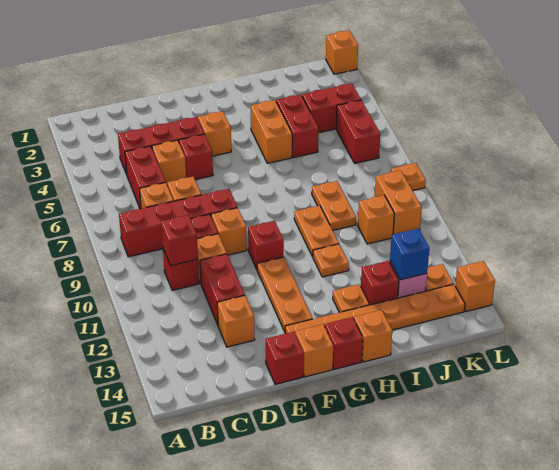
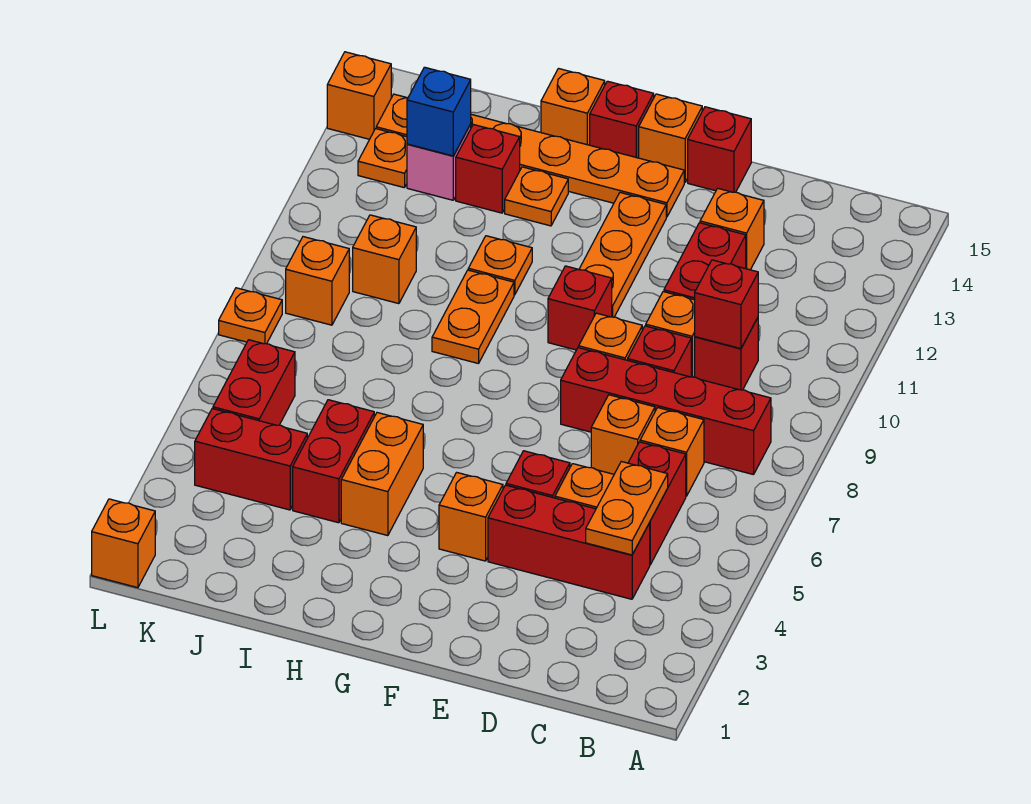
orange 1x2 plate [312,181,356,230] -> orange 1x2 plate moved to [586,462,668,555]
orange 1x2 brick [375,170,422,234] -> orange 1x1 brick [286,237,349,325]

